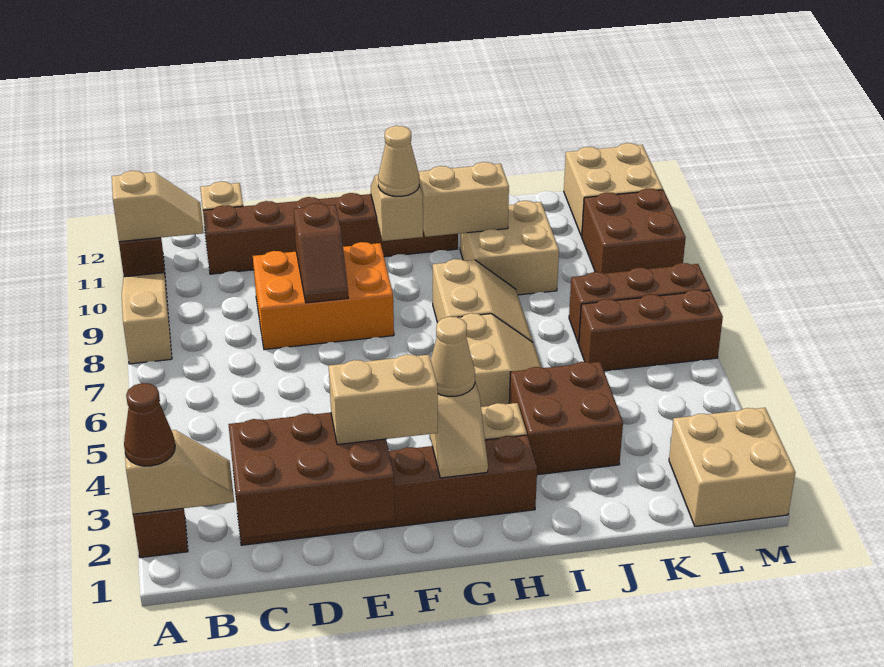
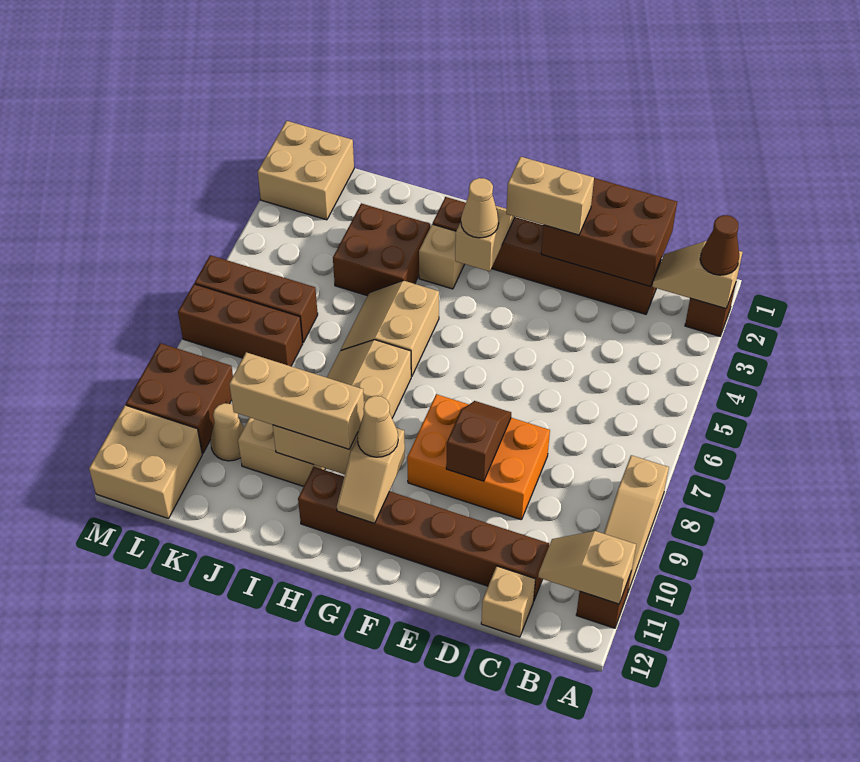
none -> tan 1x3 brick [229,352,364,449]
none -> tan 1x1 cone [211,403,244,461]

